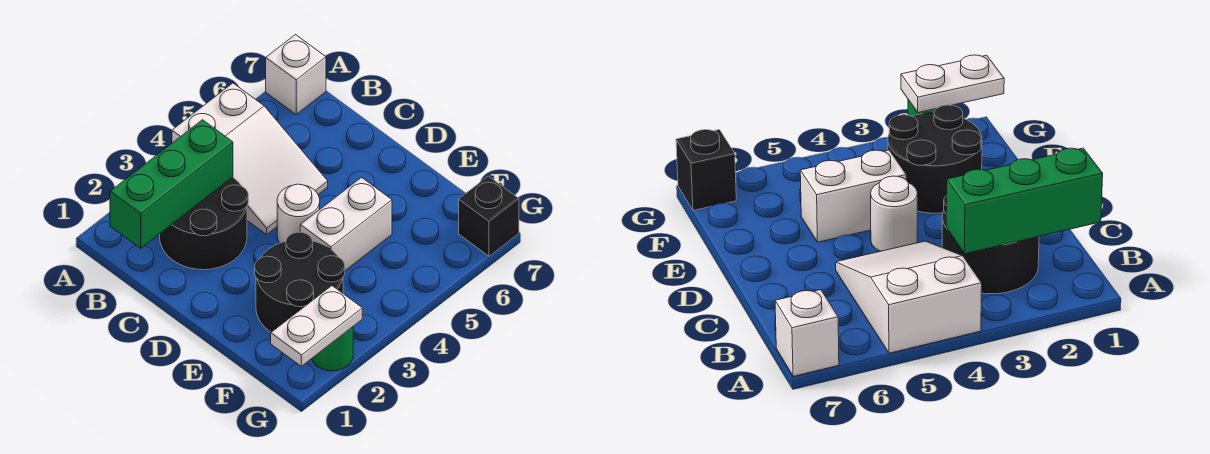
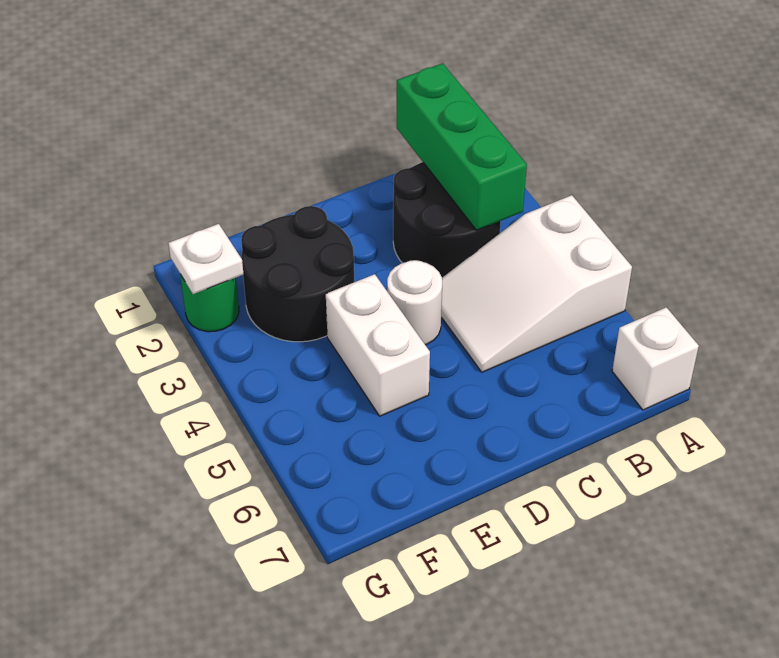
white 1x2 plate [271,286,362,366] -> white 1x1 plate [168,224,243,294]
black 1x1 brick [459,176,519,256] -> none

